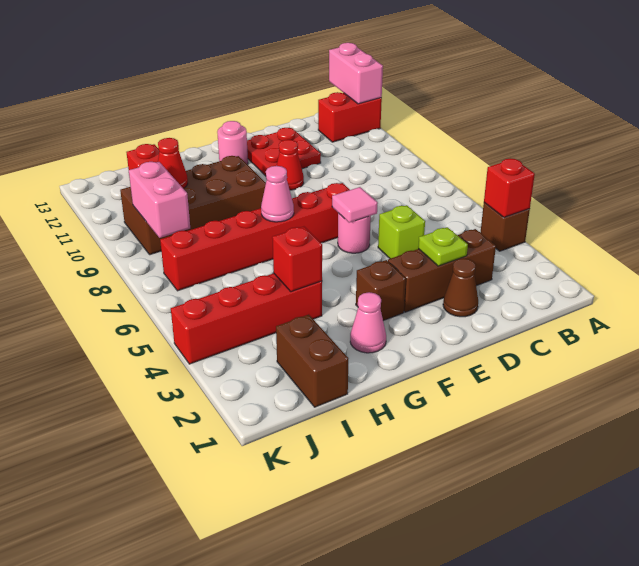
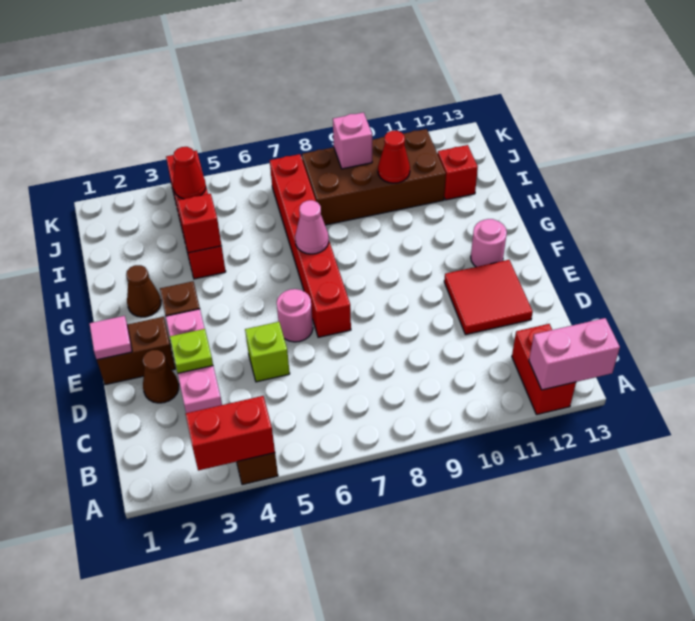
red 1x1 brick [484,159,535,217] -> red 1x2 brick [186,396,275,471]
brown 1x3 brick [388,229,496,312] -> pink 1x3 brick [166,309,222,413]
red 2x2 plate [247,128,321,176] -> red 2x2 tile [444,260,533,335]
pink 1x1 tile [332,187,378,223] -> pink 1x1 tile moved to [89,316,132,360]
red 1x1 cone [277,140,304,190] -> red 1x1 cone moved to [173,147,206,199]
pink 1x1 cone [350,292,386,353] -> brown 1x1 cone [126,265,161,317]
brown 2x4 brick [120,156,266,255] -> brown 2x4 brick turned to [302,129,446,225]
brown 1x2 brick [276,315,348,407] -> brown 1x2 brick moved to [97,317,175,385]
pink 1x2 brick [129,162,190,238] -> pink 1x1 brick [333,113,372,169]

